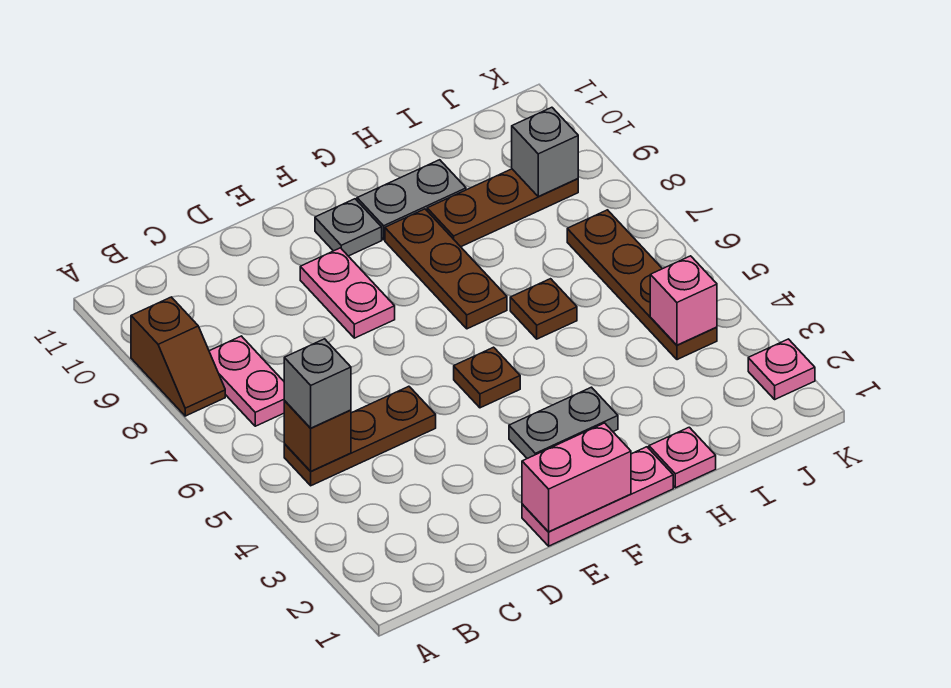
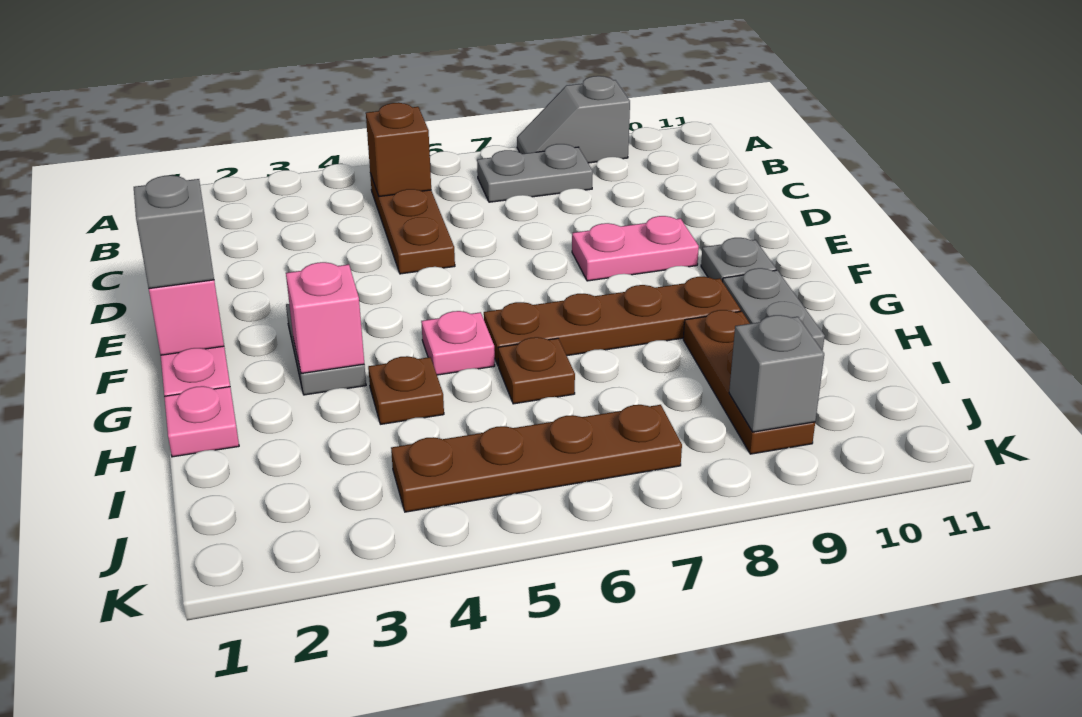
brown 1x2 slope [131,297,225,416] -> grey 1x2 slope [517,76,630,163]
grey 1x1 brick [284,339,351,428] -> grey 1x1 brick moved to [134,175,214,289]
pink 1x2 plate [209,336,284,426] -> grey 1x2 plate [477,144,593,202]
brown 1x1 plate [454,347,520,408] -> brown 1x1 plate moved to [368,356,444,424]
brown 1x3 plate [385,209,507,329] -> brown 1x4 plate [484,277,741,366]
pink 1x1 brick [650,256,717,345] -> pink 1x1 brick moved to [286,262,364,374]
pink 1x1 plate [748,339,815,399] -> pink 1x1 plate moved to [421,311,495,375]

